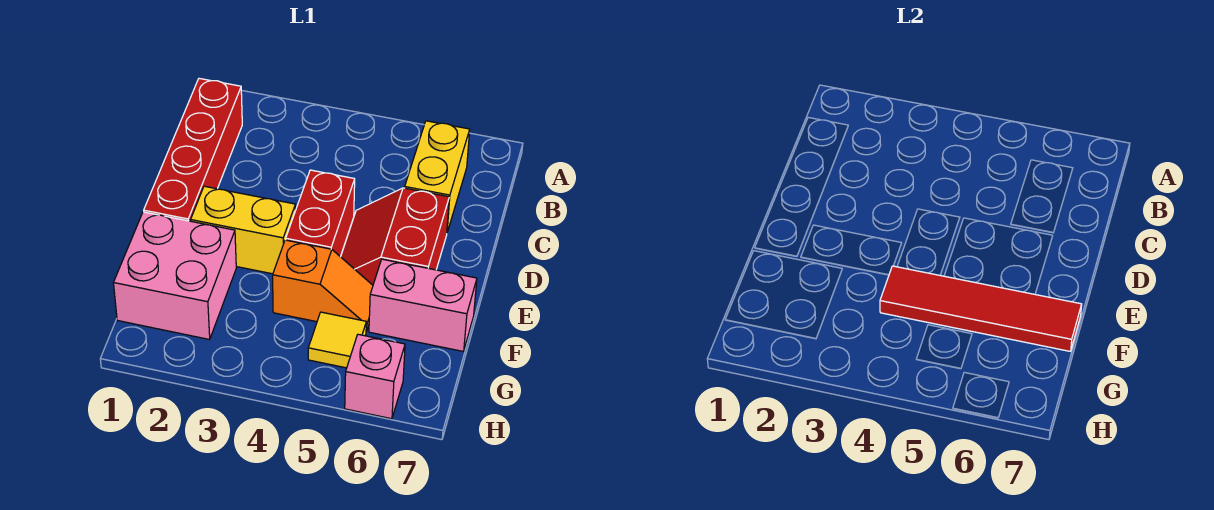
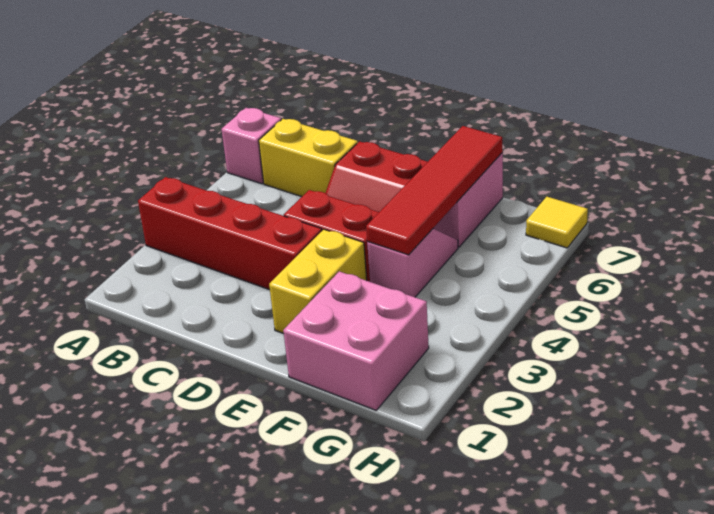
red 1x4 brick [144,78,242,221] -> red 1x4 brick moved to [138,177,322,290]
orange 1x2 slope [273,240,373,331] -> pink 1x2 slope [367,229,458,297]
yellow 1x1 tile [308,312,366,368] -> yellow 1x1 tile moved to [526,197,588,248]
pink 1x1 brick [345,334,405,419] -> pink 1x1 brick moved to [221,108,281,184]

